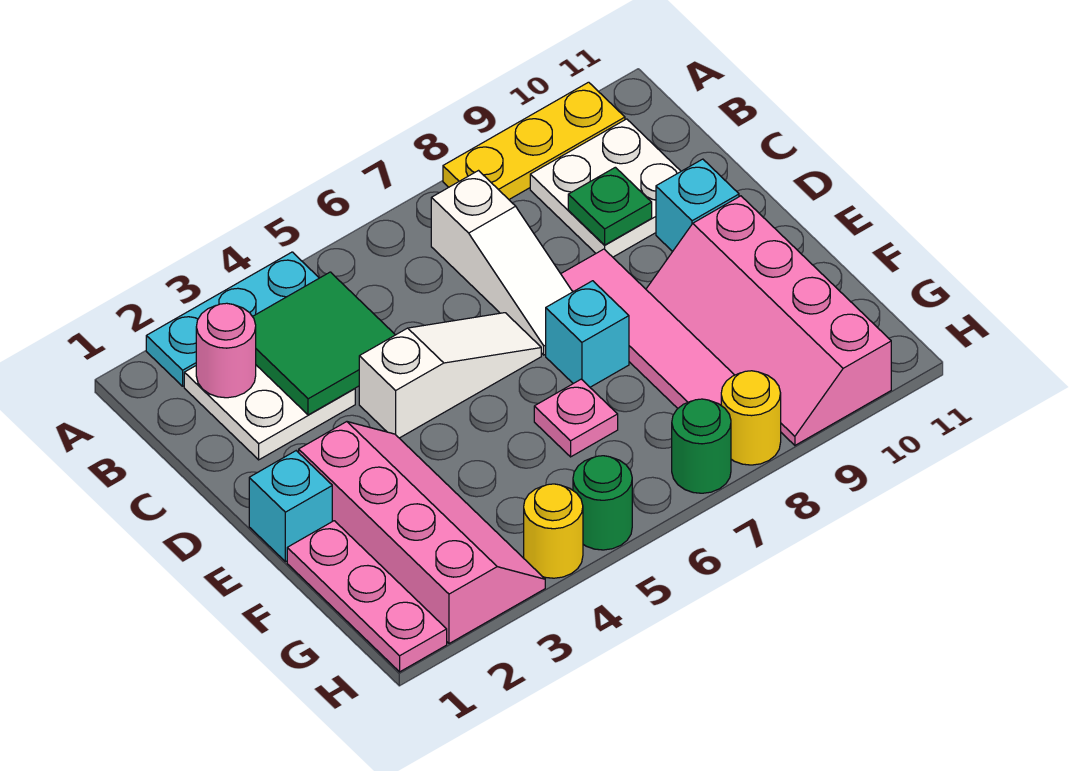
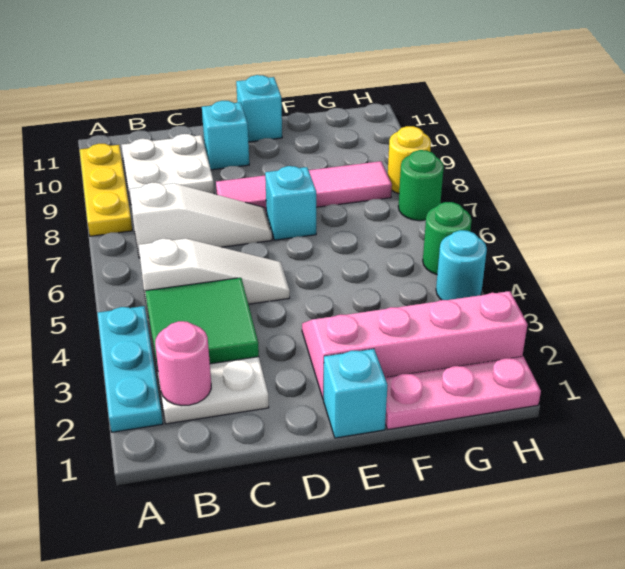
green 1x1 plate [568,167,652,245] -> none
white 1x3 slope [359,313,541,438] -> white 1x3 slope turned to [139,239,290,318]
pink 2x4 slope [646,196,891,445] -> none
none -> cyan 1x1 brick [236,75,282,142]
pink 1x1 plate [534,379,618,457] -> none
yellow 1x1 round brick [524,484,583,578] -> cyan 1x1 round brick [436,230,487,300]

